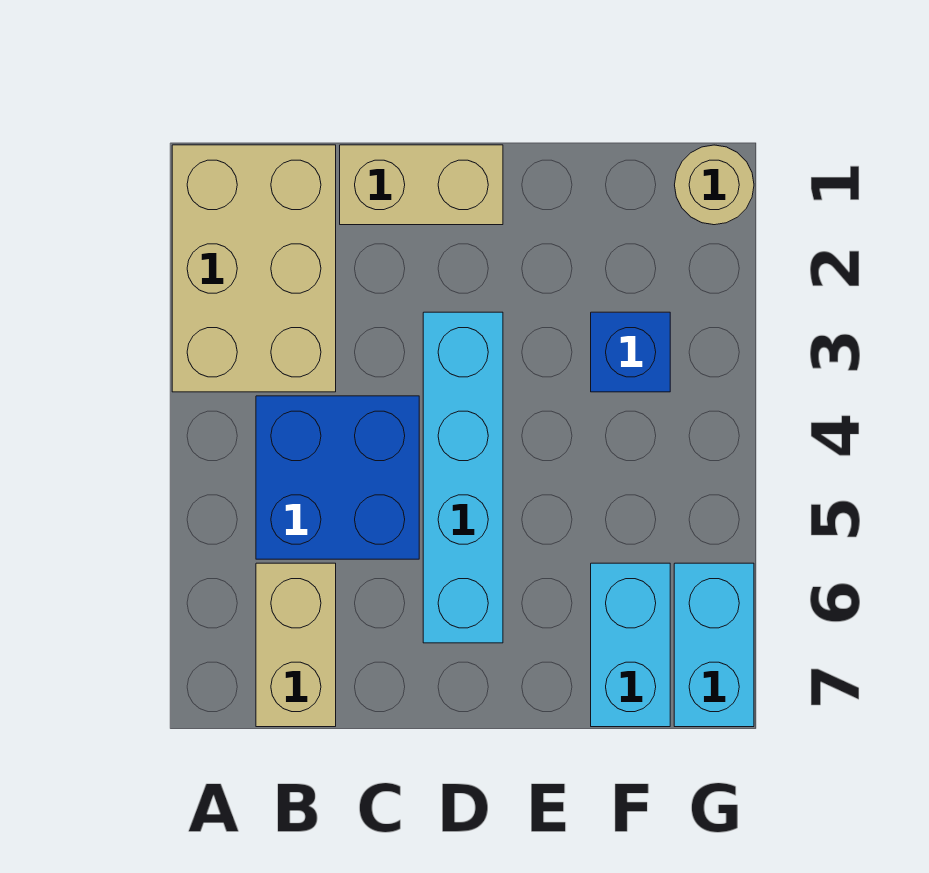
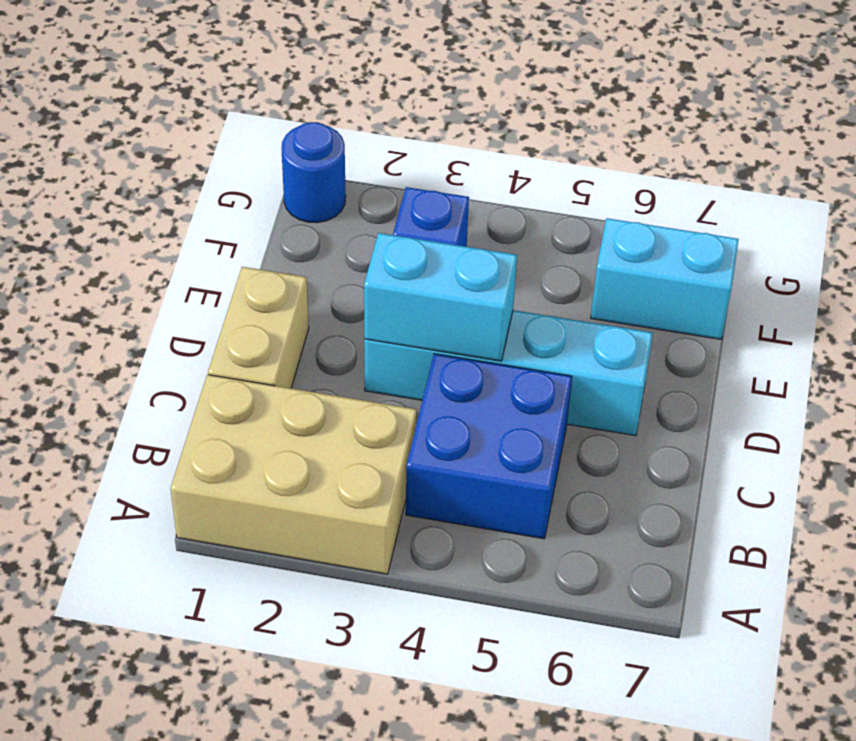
tan 1x2 brick [256,563,336,727] -> none
tan 1x1 round brick [675,145,754,225] -> blue 1x1 round brick [281,122,346,223]
cyan 1x2 brick [674,563,754,727] -> cyan 1x2 brick moved to [364,233,517,361]

